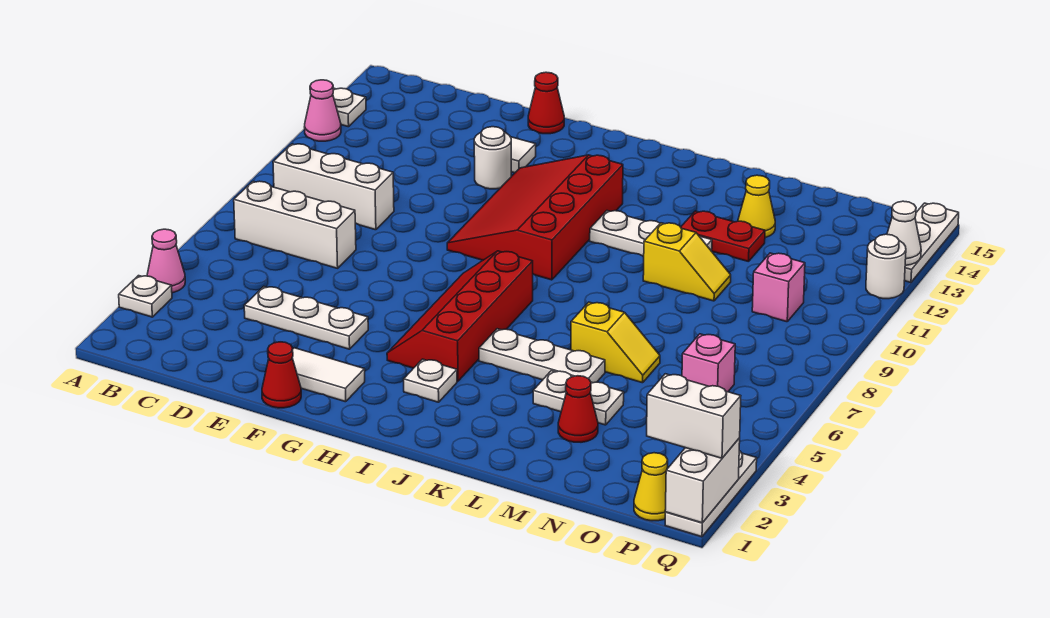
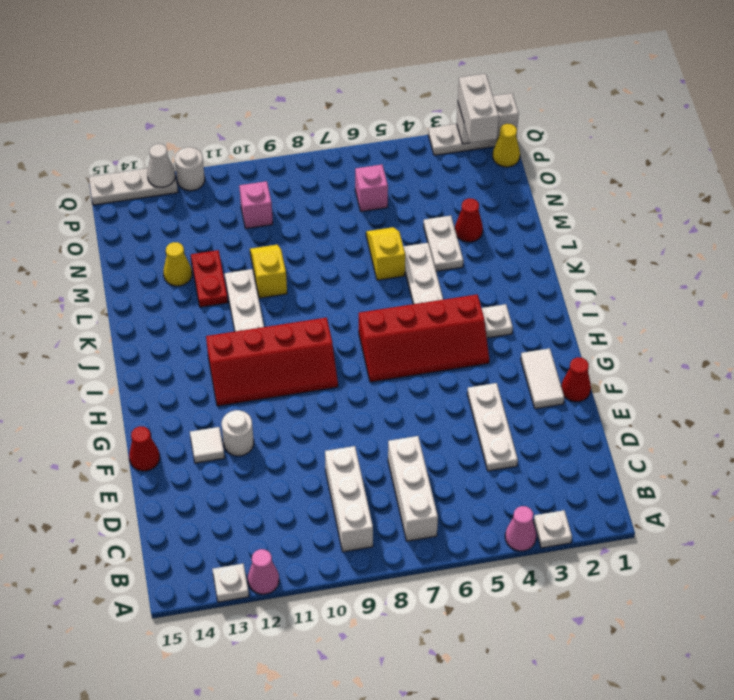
red 3x4 slope [447,155,623,280] -> red 2x4 slope [206,318,338,406]

